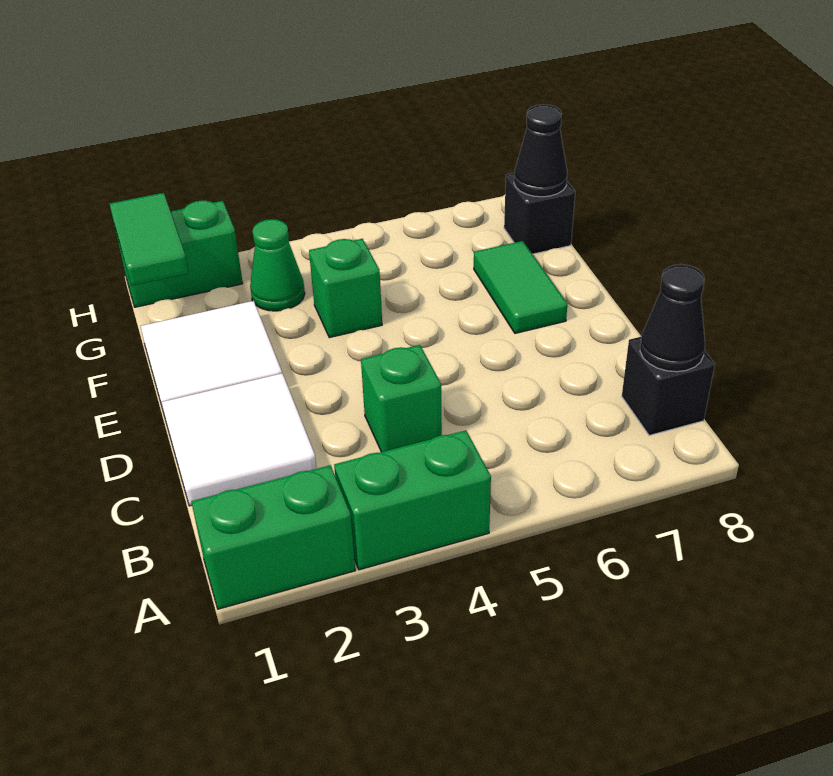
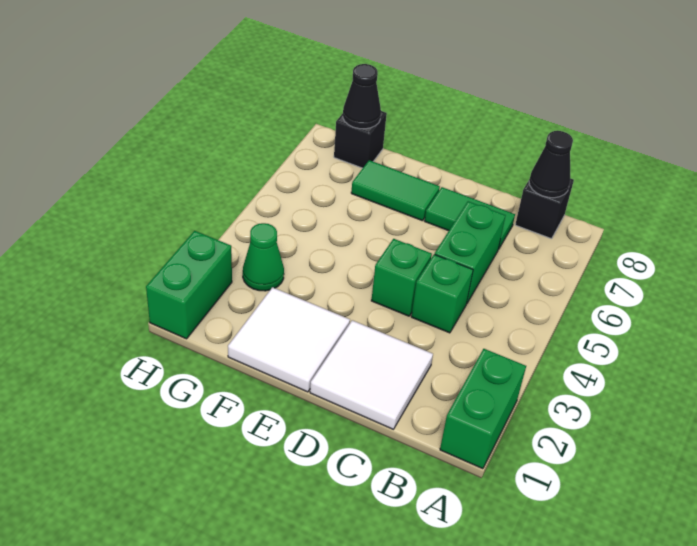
green 1x2 brick [334,430,491,570] -> green 1x2 brick moved to [435,201,505,304]
green 1x1 brick [309,239,382,338] -> green 1x1 brick moved to [371,239,432,316]
green 1x2 tile [110,193,189,286] -> green 1x2 tile moved to [425,187,515,249]

